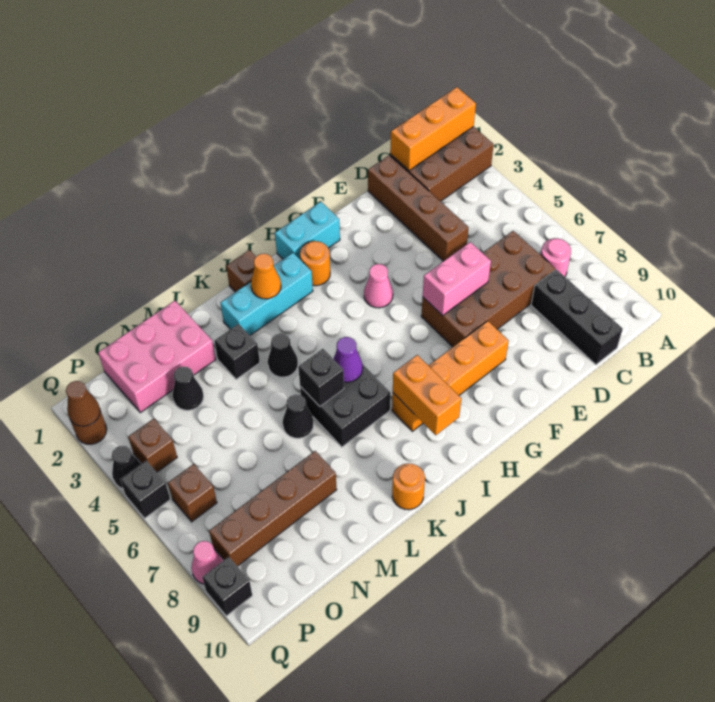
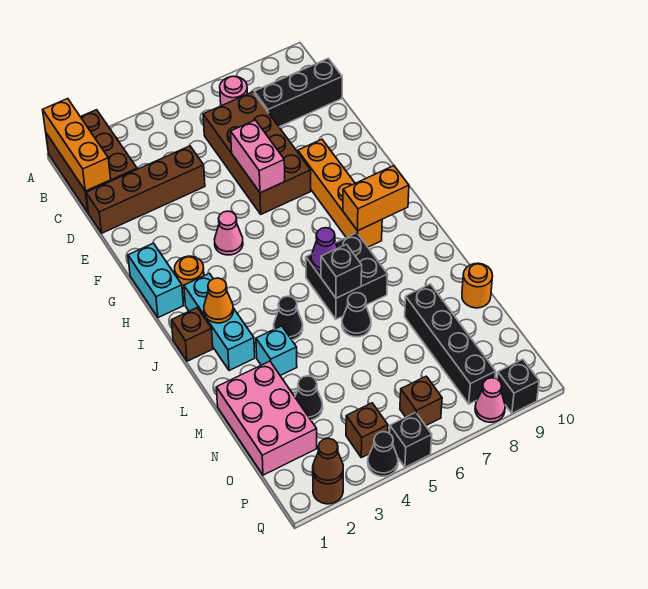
orange 1x1 round brick [392,463,425,510] -> orange 1x1 round brick moved to [462,263,493,308]
black 1x1 brick [214,324,260,379] -> cyan 1x1 brick [256,326,297,376]
brown 1x4 brick [209,451,337,566] -> black 1x4 brick [405,284,496,404]

